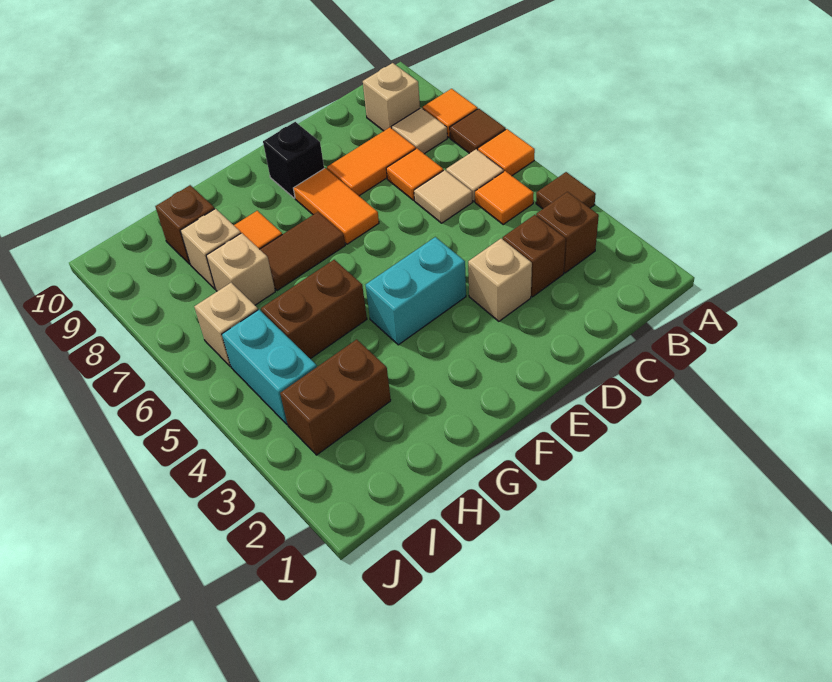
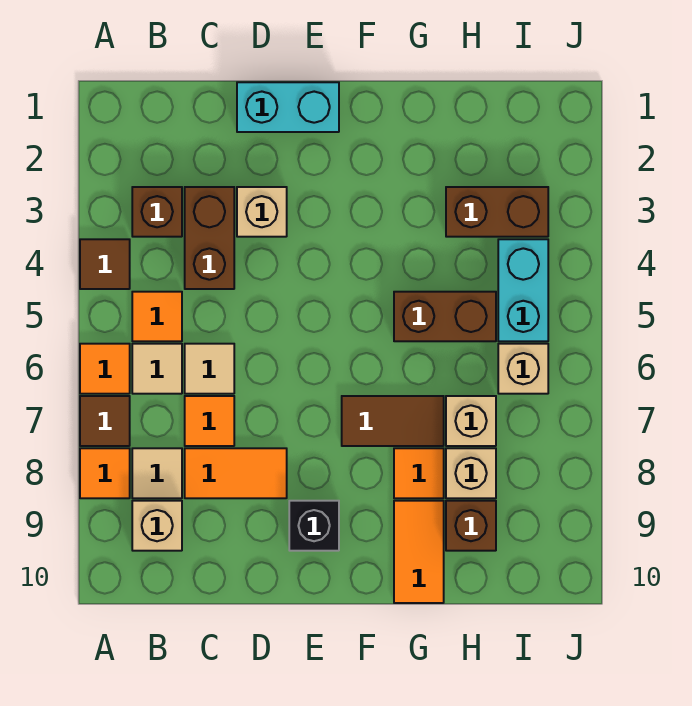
brown 1x1 brick [503,215,566,297] -> brown 1x2 brick [185,187,234,289]
cyan 1x2 brick [366,237,466,345] -> cyan 1x2 brick moved to [237,82,339,132]
orange 1x2 tile [293,168,379,244] -> orange 1x2 tile moved to [394,501,444,603]

